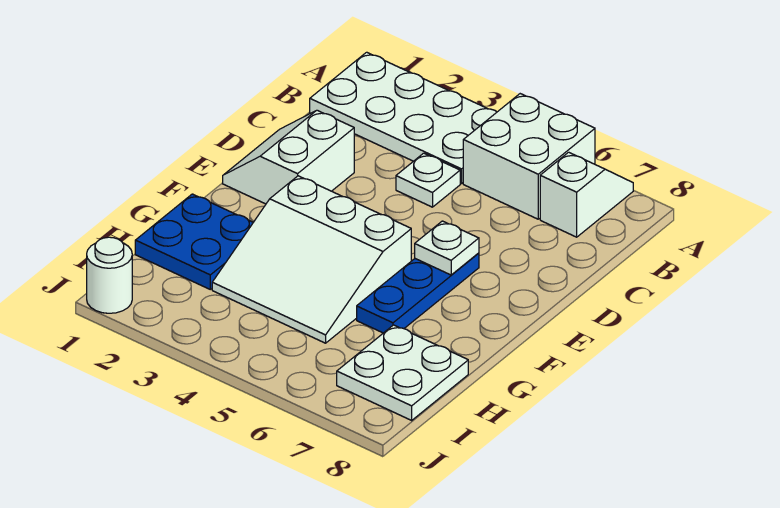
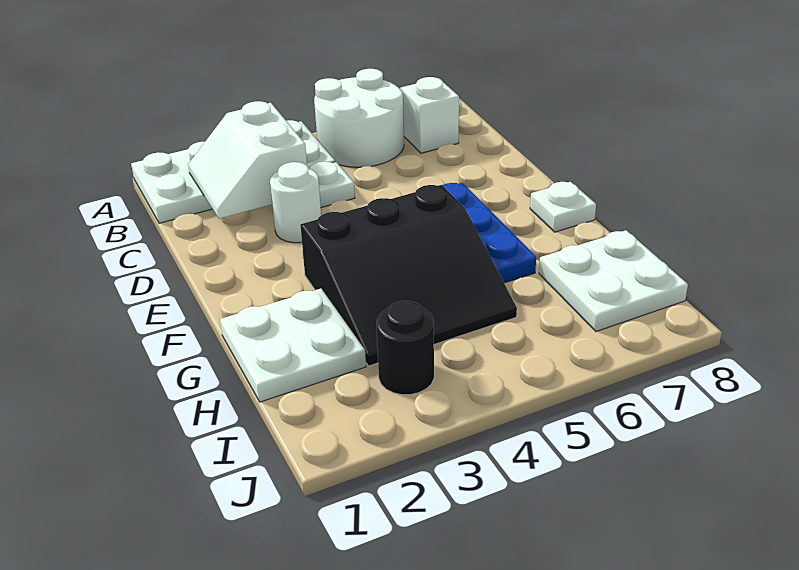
white 2x2 brick [463,94,595,219] -> white 2x2 round brick [314,69,404,167]
white 2x2 slope [223,110,354,204] -> white 2x2 slope moved to [188,101,307,219]
white 1x1 plate [415,221,479,275] -> white 1x1 plate moved to [530,182,596,232]
white 3x3 slope [212,176,411,343] -> black 3x3 slope [300,185,517,366]
blue 2x2 plate [135,194,253,289] -> white 2x2 plate [220,289,366,402]
none -> black 1x1 round brick [377,301,434,395]
white 1x1 round brick [87,237,132,313] -> white 1x1 round brick moved to [270,162,321,243]

